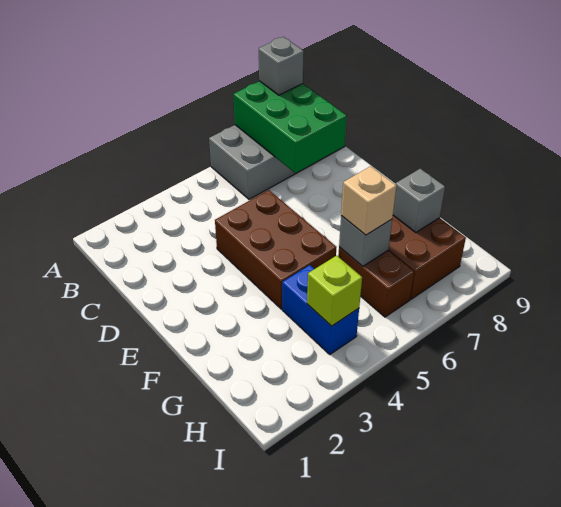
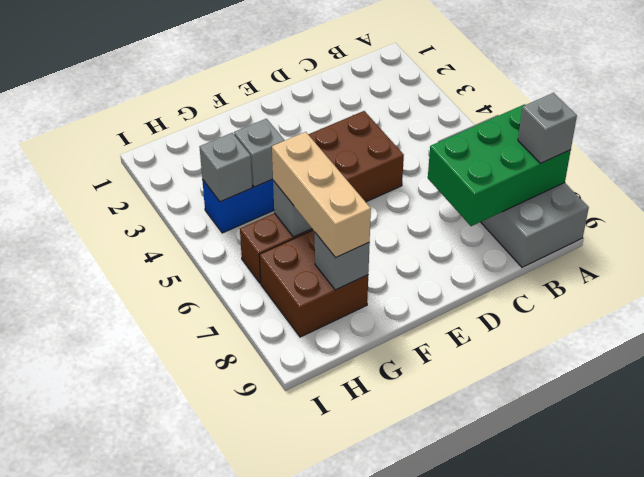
none -> grey 1x1 brick [234,119,285,187]
tan 1x1 brick [341,166,396,235] -> tan 1x3 brick [272,132,371,258]
lime 1x1 brick [307,256,362,326] -> grey 1x1 brick [200,133,252,202]

